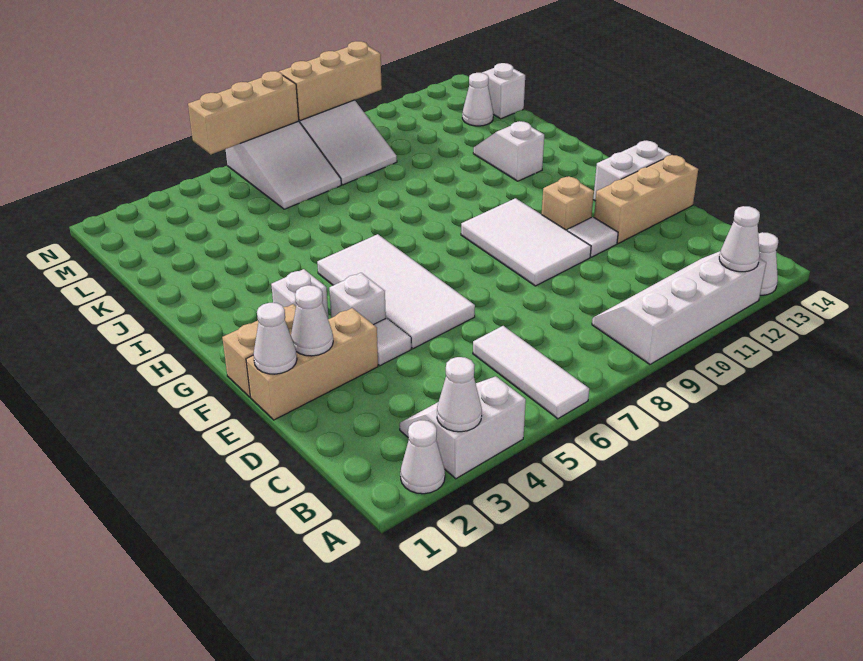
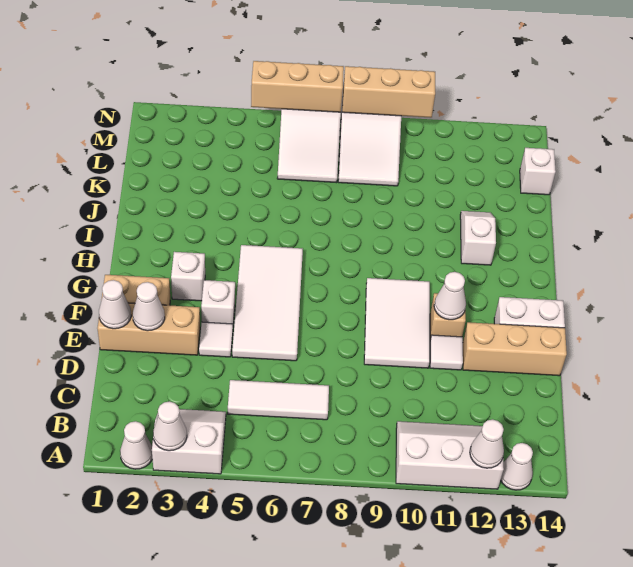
white 1x3 tile [473,326,589,419] -> white 1x3 tile turned to [228,380,329,420]
white 2x4 slope [592,251,766,364] -> white 2x3 slope [396,421,504,489]
white 1x1 cone [462,73,493,126] -> white 1x1 cone moved to [434,272,466,320]

